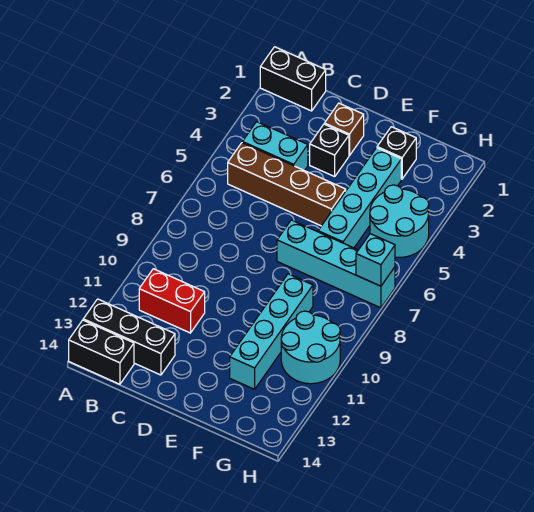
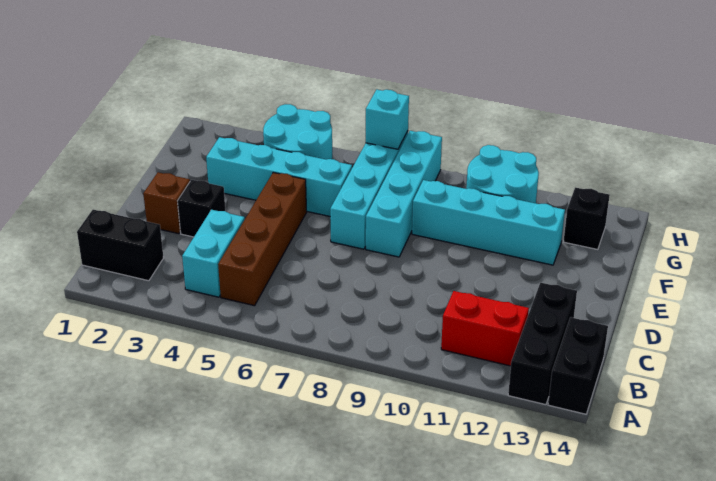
black 1x2 brick [260,47,326,111] -> black 1x2 brick turned to [77,210,164,281]
red 1x2 brick [139,269,205,333] -> red 1x2 brick turned to [441,291,529,366]
none -> cyan 1x4 brick [366,131,442,257]
black 1x1 brick [377,127,416,179] -> black 1x1 brick moved to [564,187,610,250]

